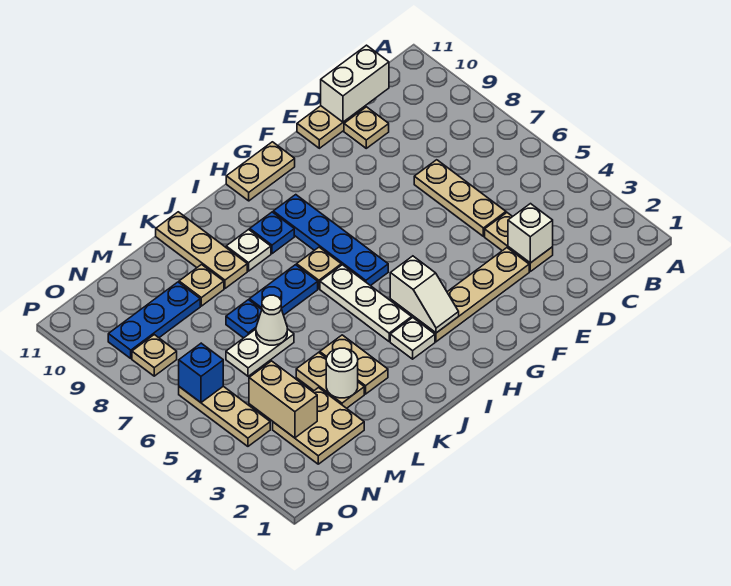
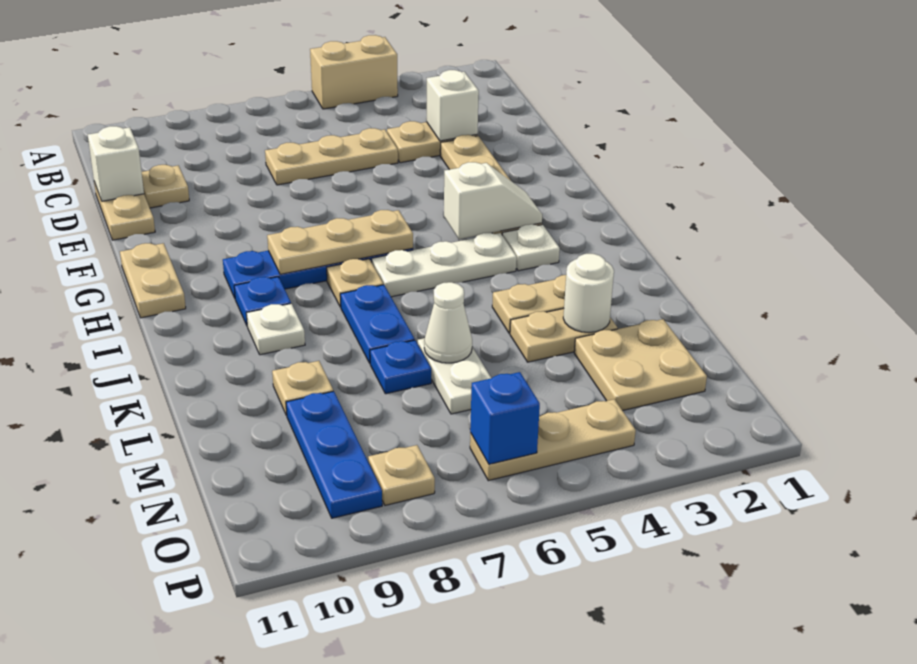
white 1x2 brick [321,45,389,122] -> white 1x1 brick [88,126,144,201]
tan 1x3 plate [156,212,247,288] -> tan 1x3 plate moved to [267,210,413,274]
tan 1x2 brick [249,361,317,438] -> tan 1x2 brick moved to [310,35,398,109]

